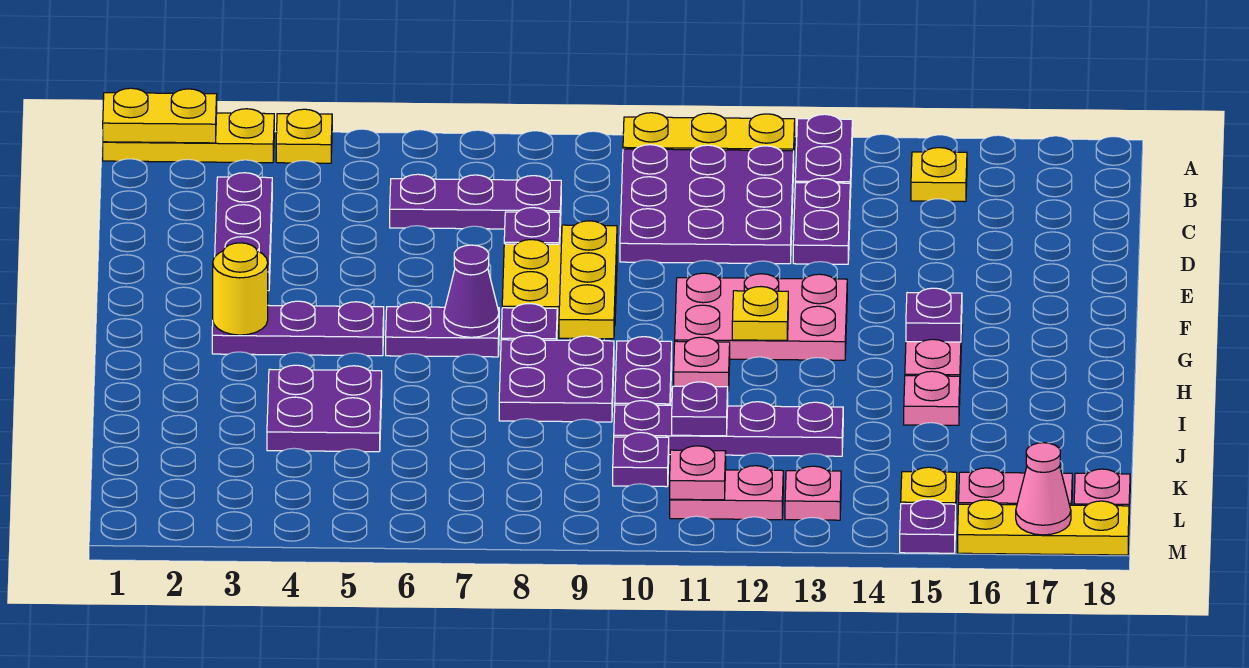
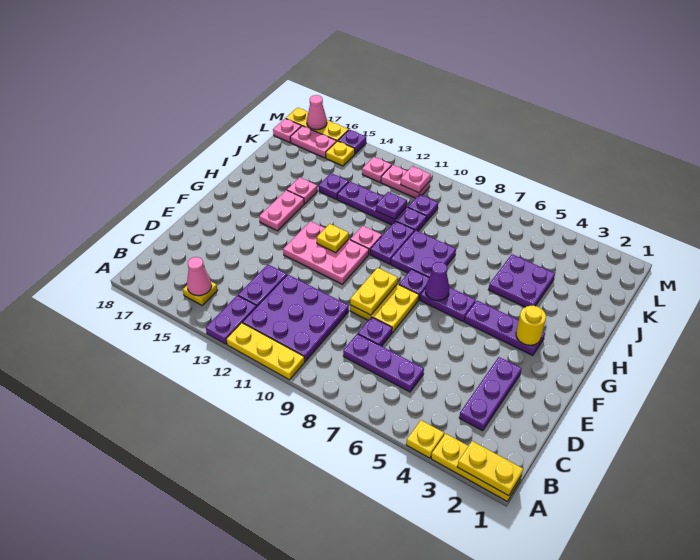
none -> pink 1x1 cone [187,257,212,296]
yellow 1x3 plate [559,221,617,339] -> yellow 1x2 plate [350,268,398,315]
purple 1x1 plate [906,288,962,342] -> purple 1x1 plate moved to [319,173,349,199]

